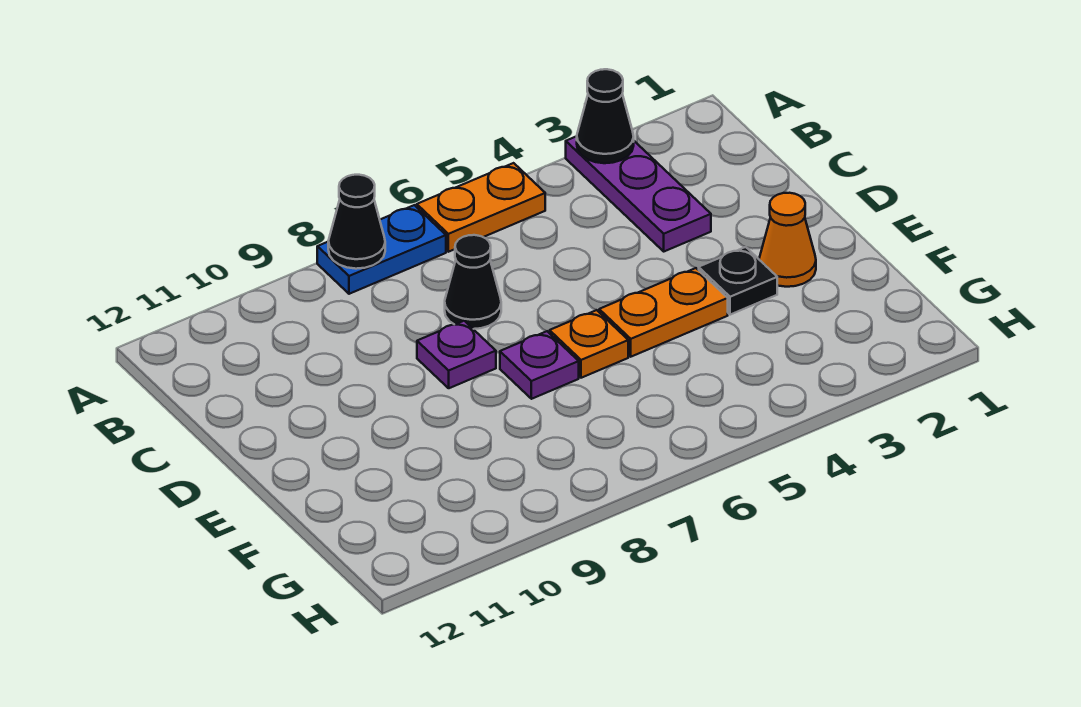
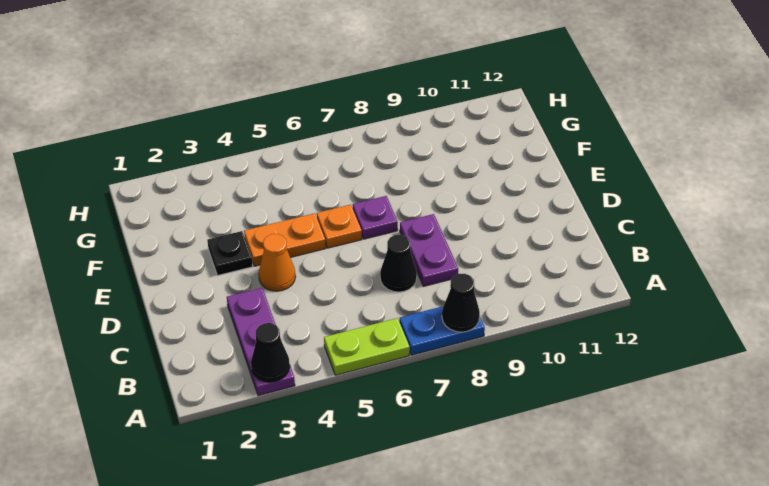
orange 1x2 plate [417,163,545,252] -> lime 1x2 plate [324,318,410,375]
purple 1x1 plate [417,321,496,388] -> purple 1x2 plate [400,214,458,286]
orange 1x1 cone [759,193,816,287] -> orange 1x1 cone moved to [259,234,295,291]

